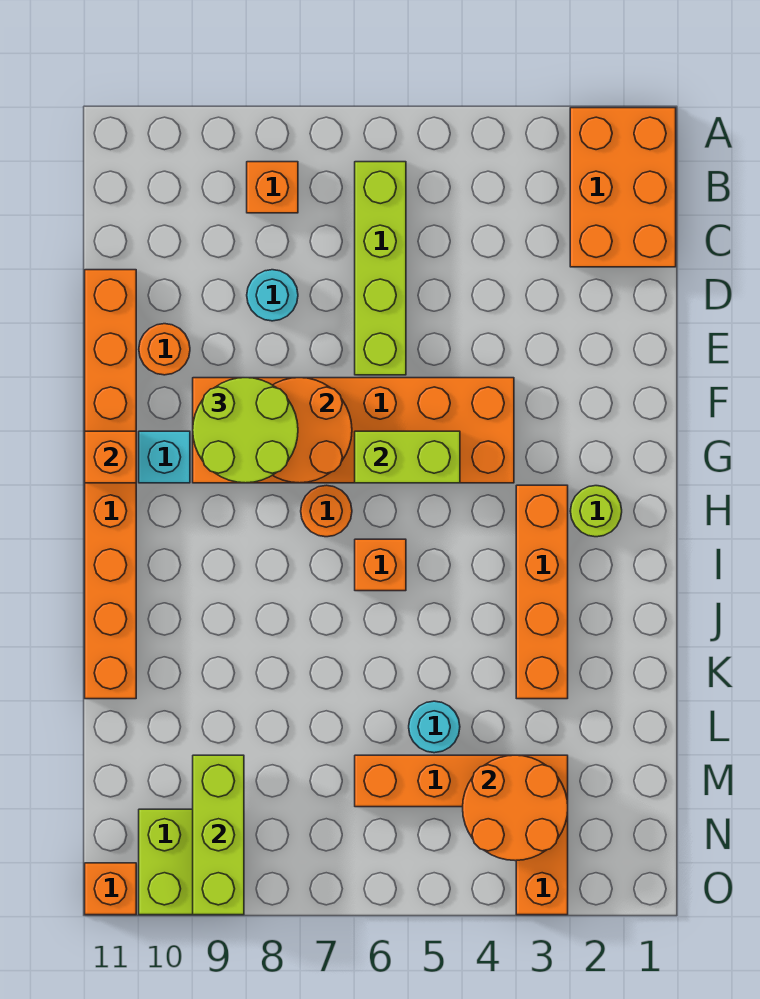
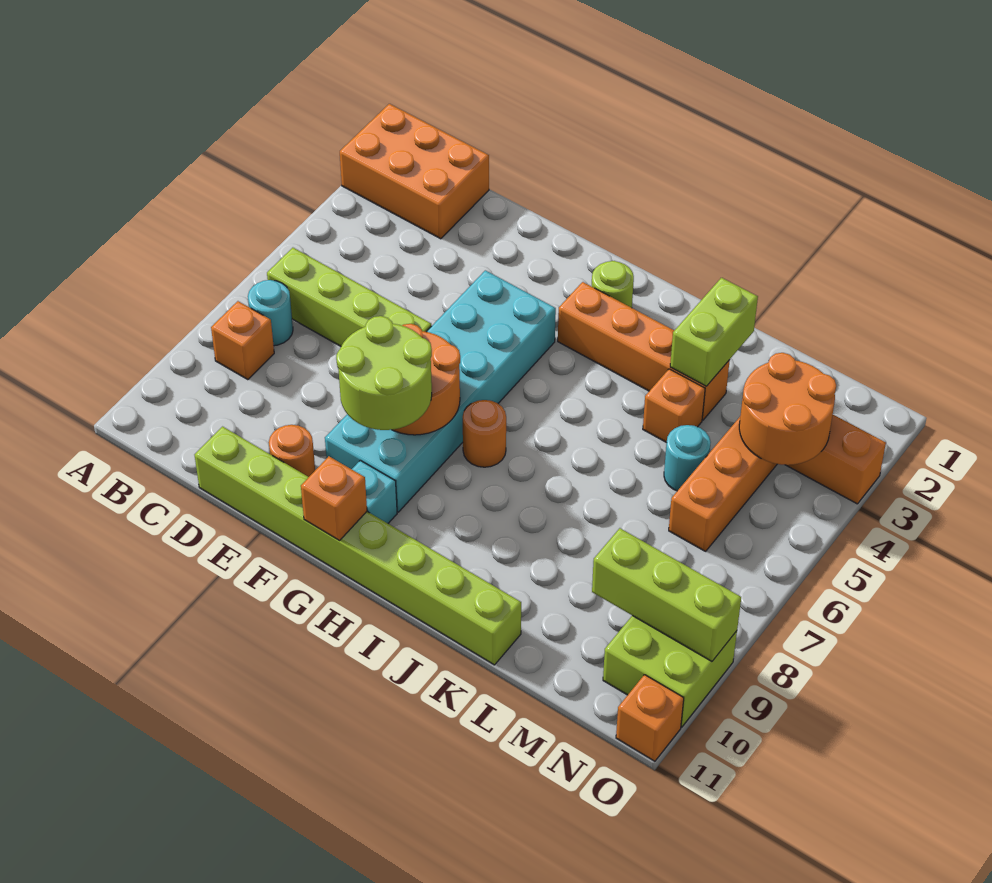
cyan 1x1 round brick [247,270,298,321] -> cyan 1x1 round brick moved to [248,280,293,346]
orange 1x8 brick [85,270,136,699] -> lime 1x8 brick [195,427,521,665]
orange 2x6 brick [193,378,514,483] -> cyan 2x6 brick [325,270,556,512]
lime 1x2 brick [355,431,460,483] -> lime 1x2 brick moved to [670,278,758,386]
orange 1x1 brick [355,539,406,591] -> orange 1x1 brick moved to [643,369,705,443]

